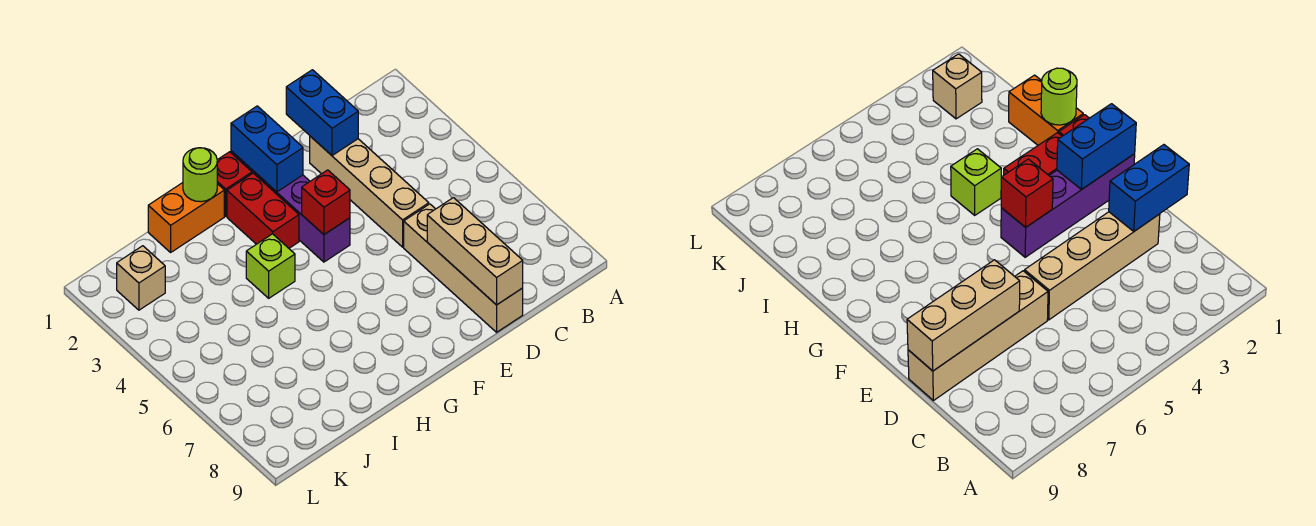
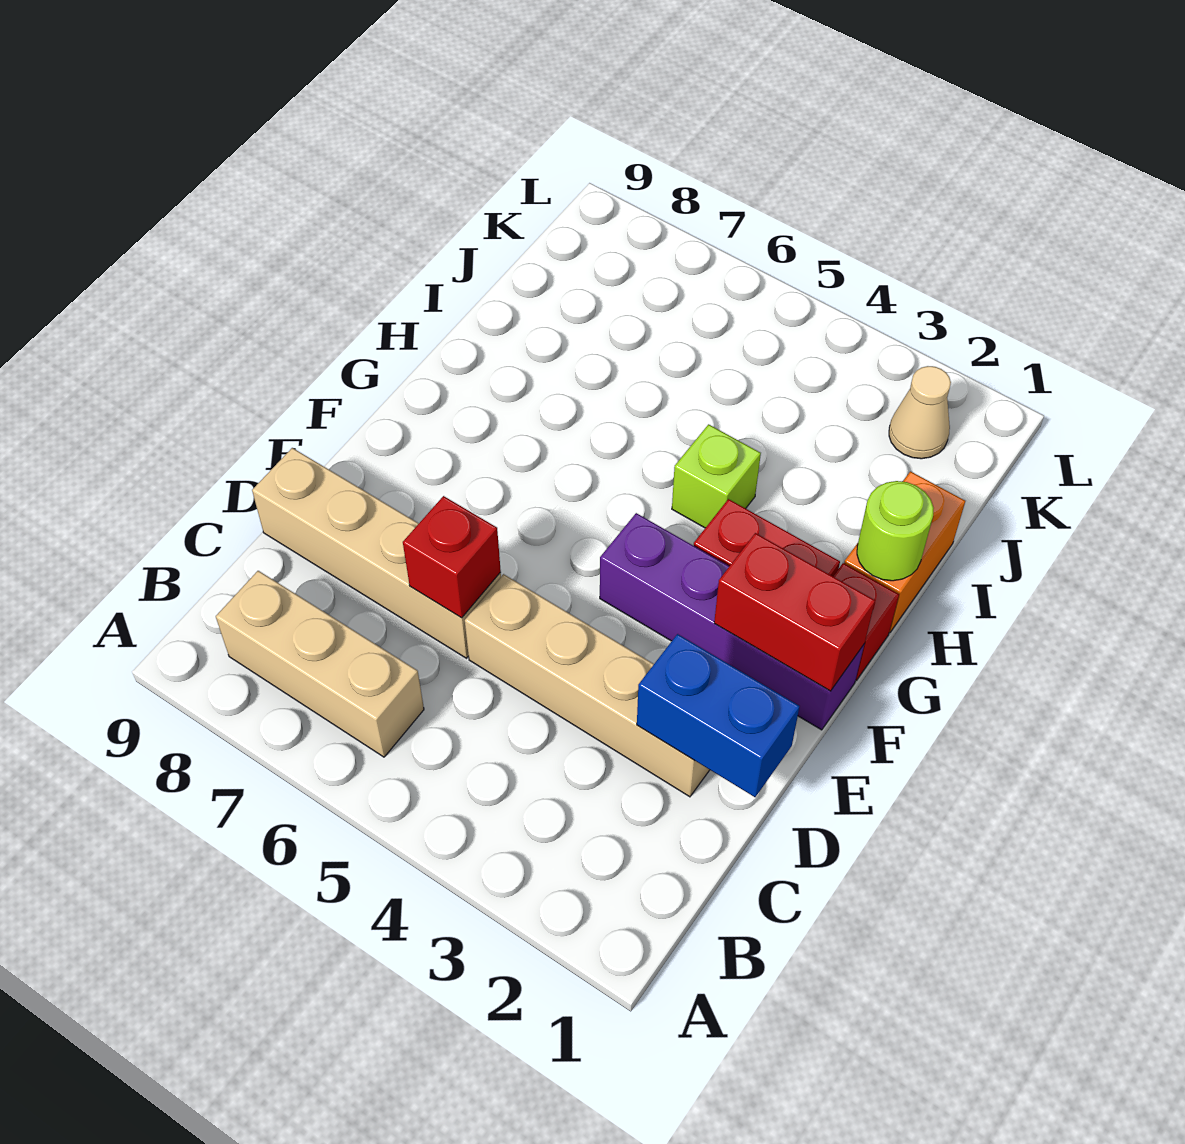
tan 1x3 brick [427,198,523,305] -> tan 1x3 brick moved to [216,571,424,757]
blue 1x2 brick [231,106,303,192] -> red 1x2 brick [714,533,875,691]
red 1x1 brick [302,170,350,234] -> red 1x1 brick moved to [403,496,501,618]
tan 1x1 brick [117,246,165,310] -> tan 1x1 cone [889,366,951,459]

